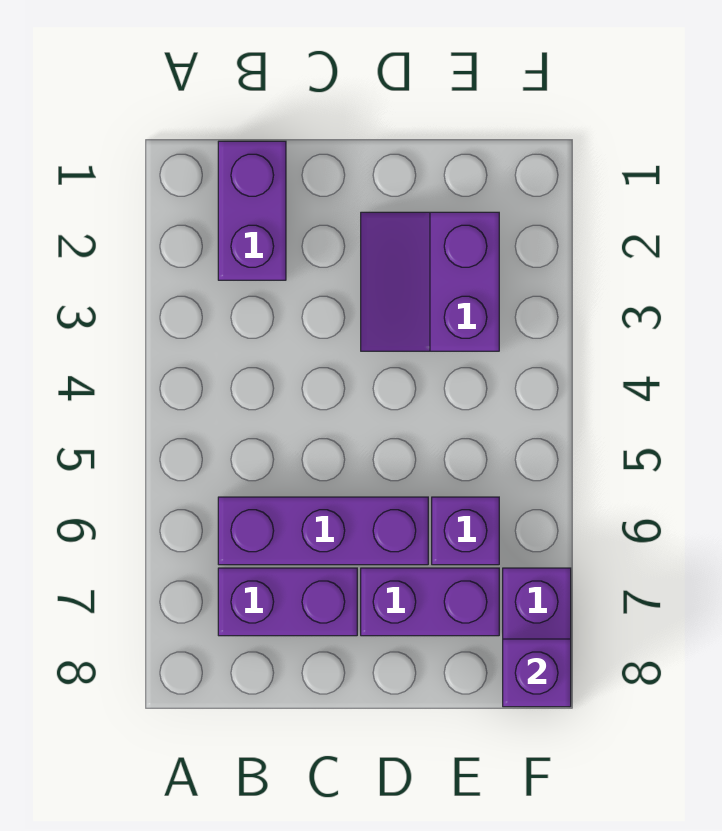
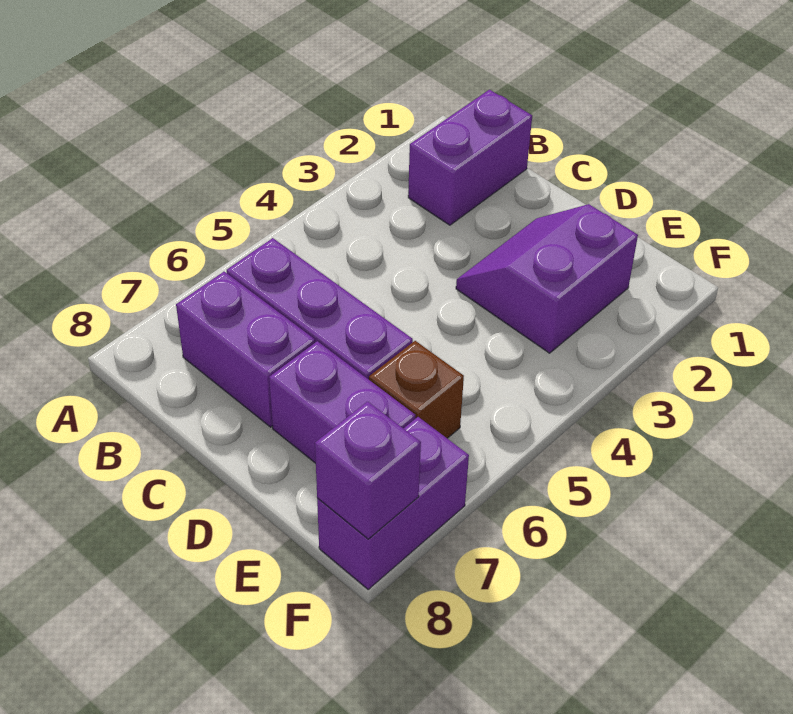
purple 1x1 brick [432,497,499,565] -> brown 1x1 brick [369,341,464,438]

